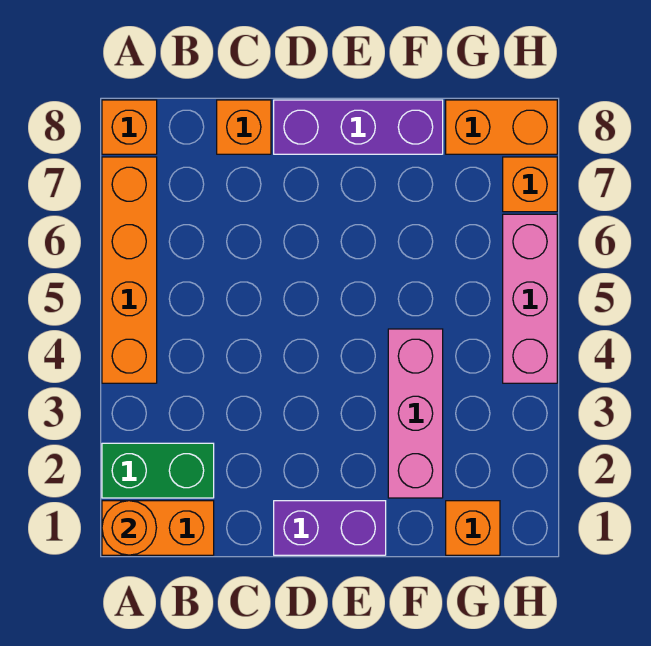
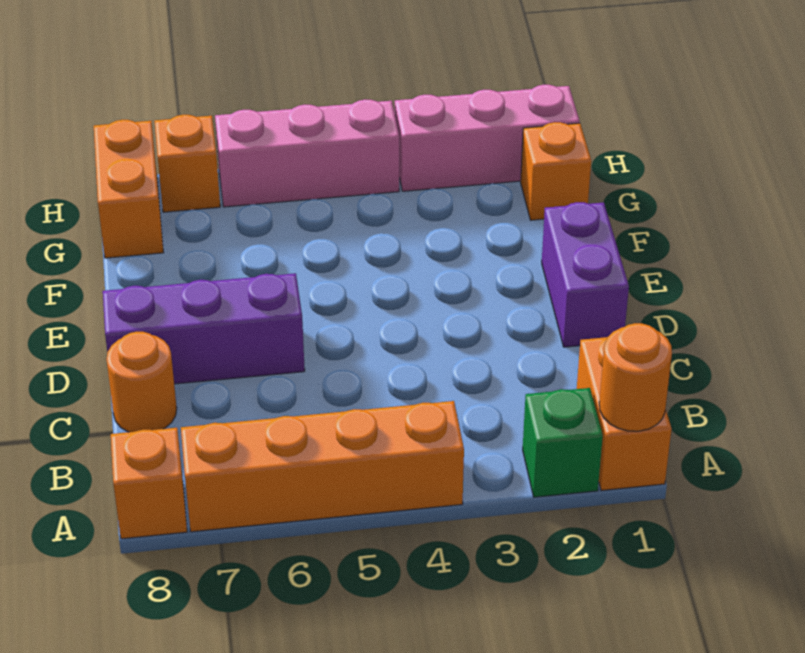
green 1x2 brick [102,443,214,498] -> green 1x1 brick [523,388,603,497]
orange 1x1 brick [217,100,271,154] -> orange 1x1 round brick [106,332,177,432]
purple 1x3 brick [274,100,443,154] -> purple 1x3 brick turned to [103,273,305,384]
pink 1x3 brick [388,329,443,498] -> pink 1x3 brick moved to [395,85,580,191]

